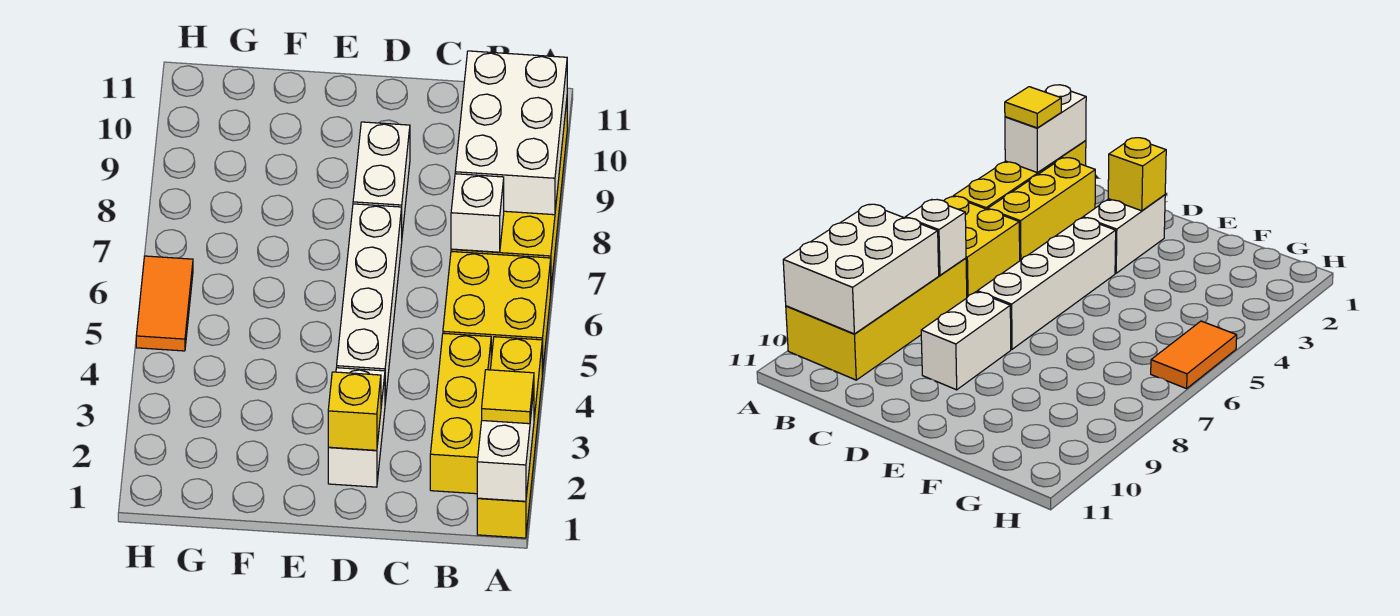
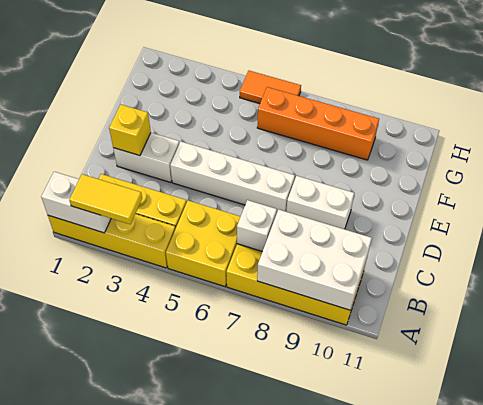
yellow 1x1 tile [482,370,534,424] -> yellow 1x2 tile [69,174,142,224]
none -> orange 1x4 brick [257,87,379,160]

